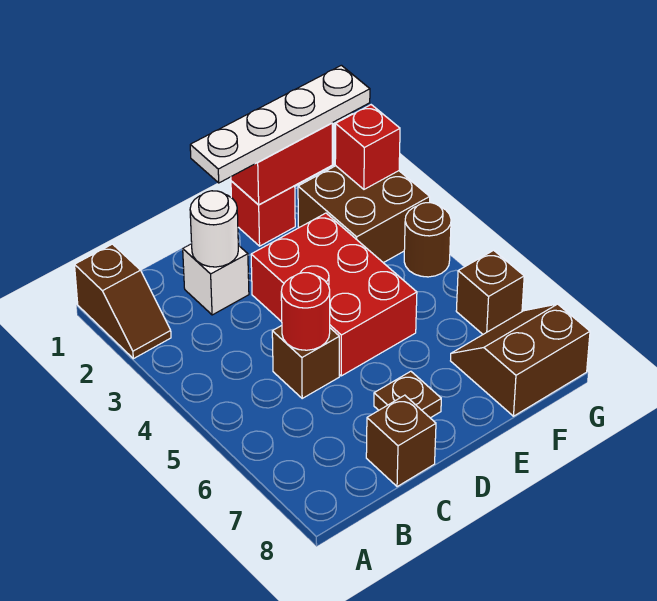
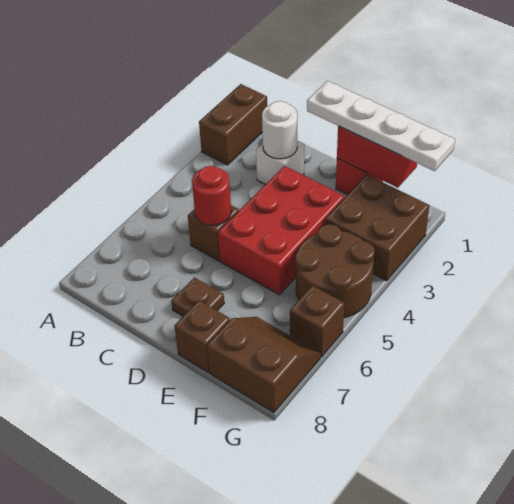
brown 1x2 slope [75,244,171,359] -> brown 1x2 brick [199,84,267,165]
brown 1x1 brick [366,395,436,487] -> brown 1x1 brick moved to [175,301,230,372]
red 1x1 brick [335,105,400,189] -> none
brown 1x1 round brick [404,203,451,277] -> brown 2x2 round brick [295,224,375,318]

